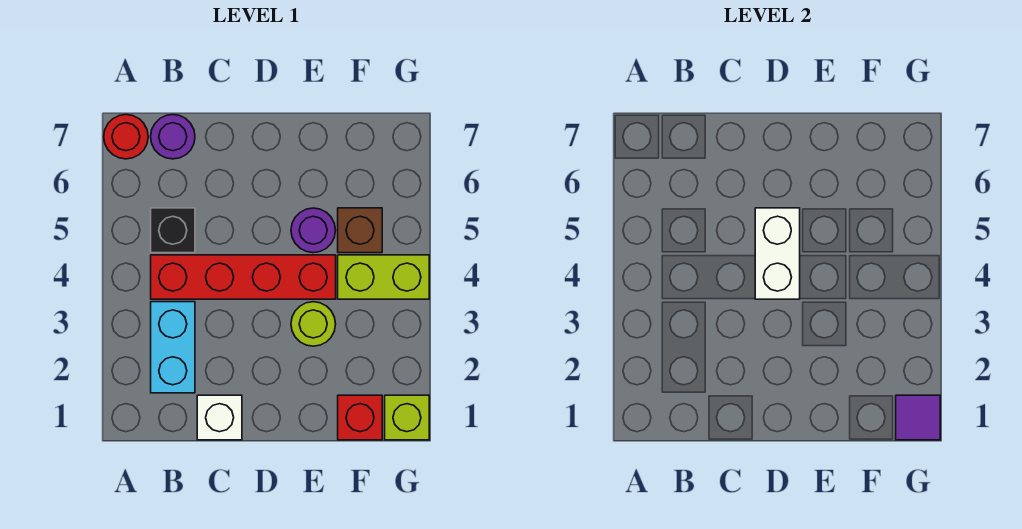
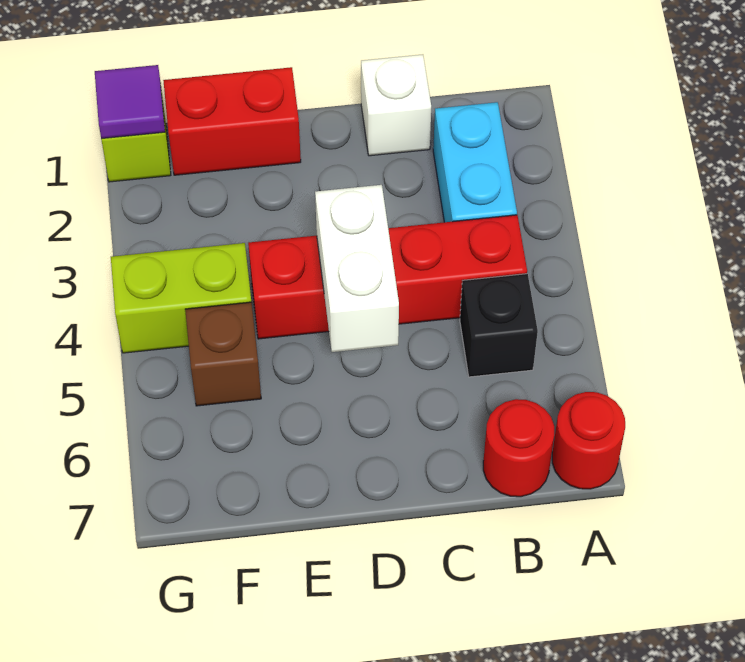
purple 1x1 round brick [151,115,195,159] -> red 1x1 round brick [483,399,554,497]
lime 1x1 round brick [291,302,336,346] -> none
purple 1x1 round brick [291,208,336,253] -> none
red 1x1 brick [338,395,382,440] -> red 1x2 brick [163,67,301,175]

